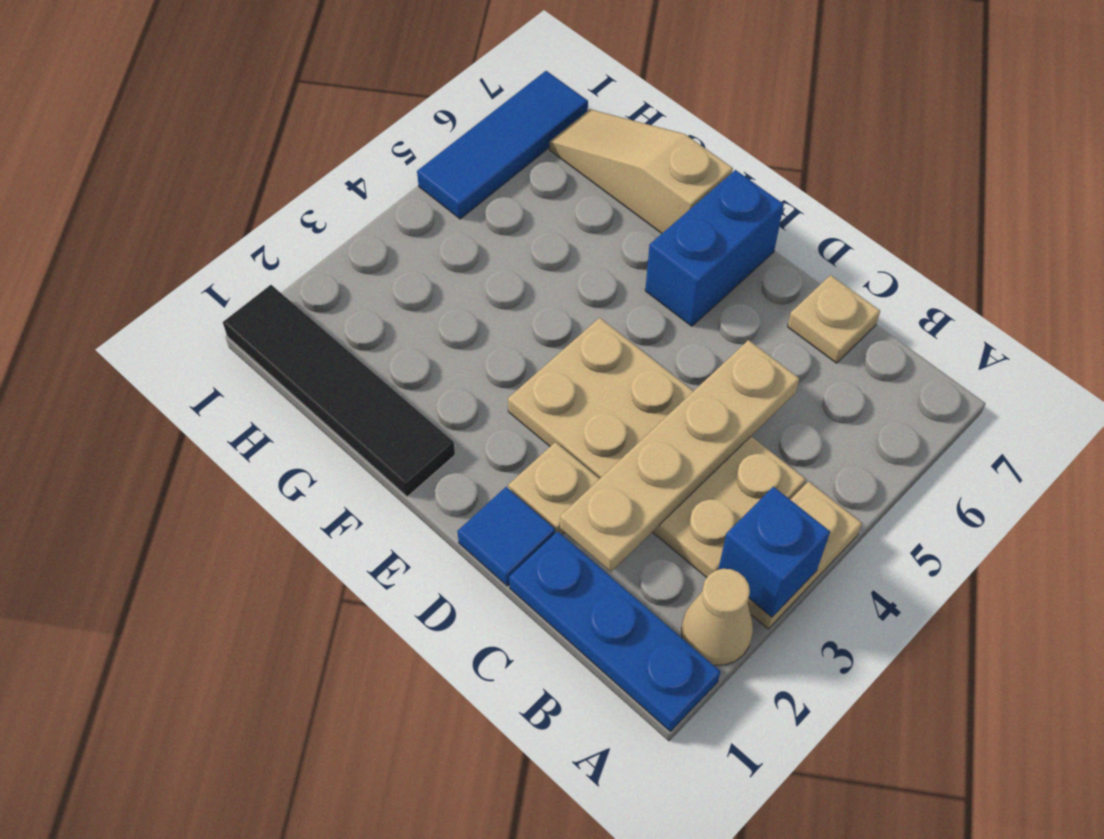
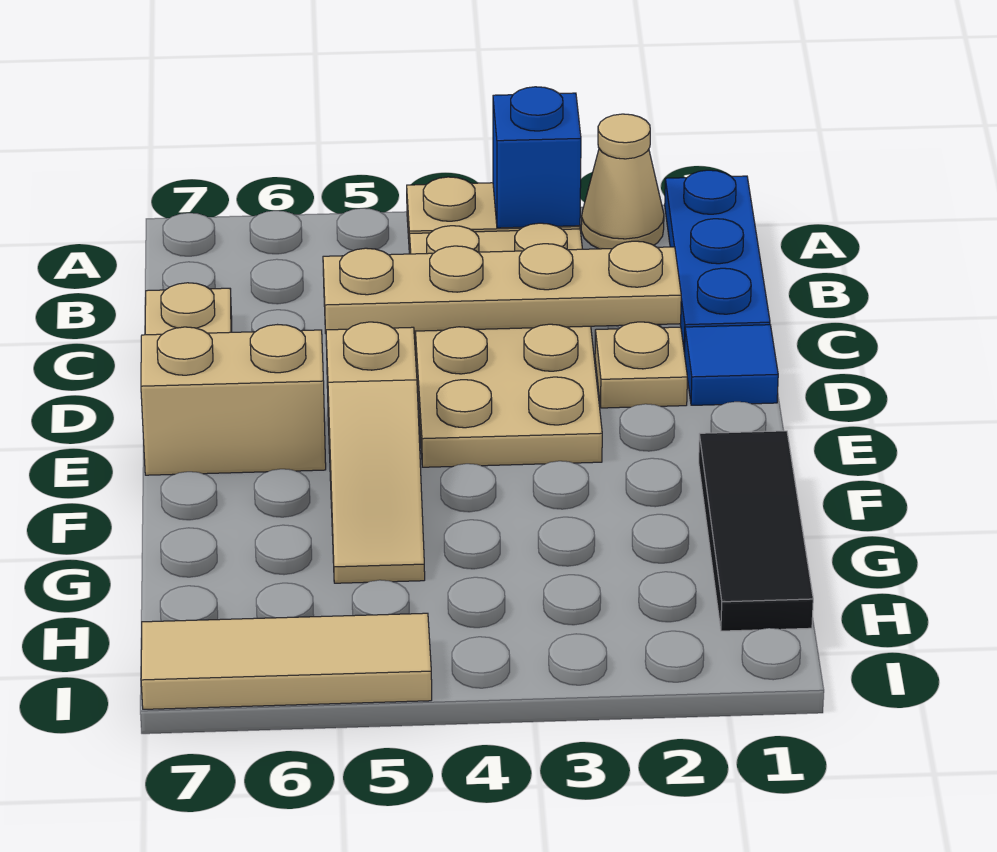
blue 1x2 brick [645,170,784,326] -> tan 1x2 brick [141,325,326,475]
black 1x4 tile [223,285,455,497] -> black 1x3 tile [699,431,813,631]
tan 1x3 slope [550,109,733,233] -> tan 1x3 slope moved to [326,322,425,583]
blue 1x3 tile [417,71,588,219] -> tan 1x3 tile [141,613,432,709]

